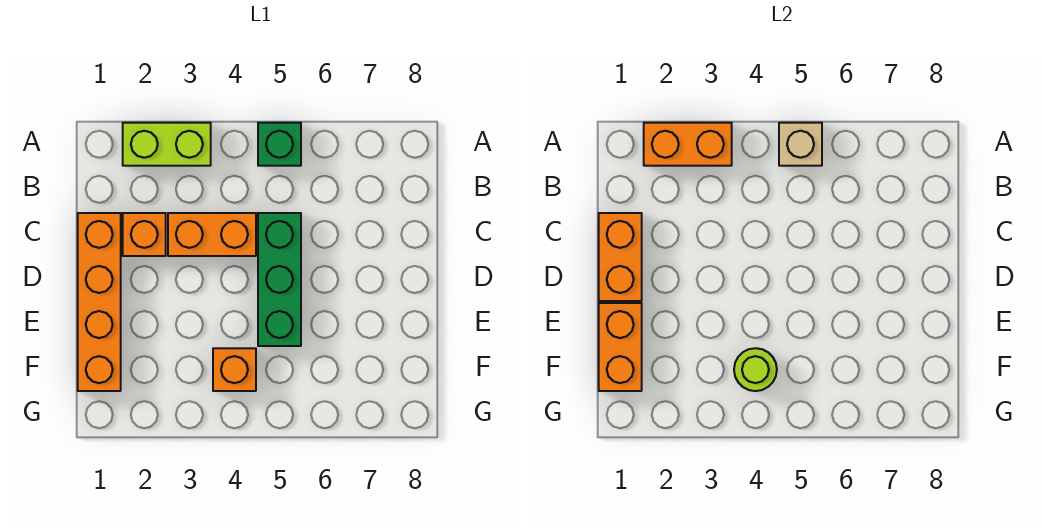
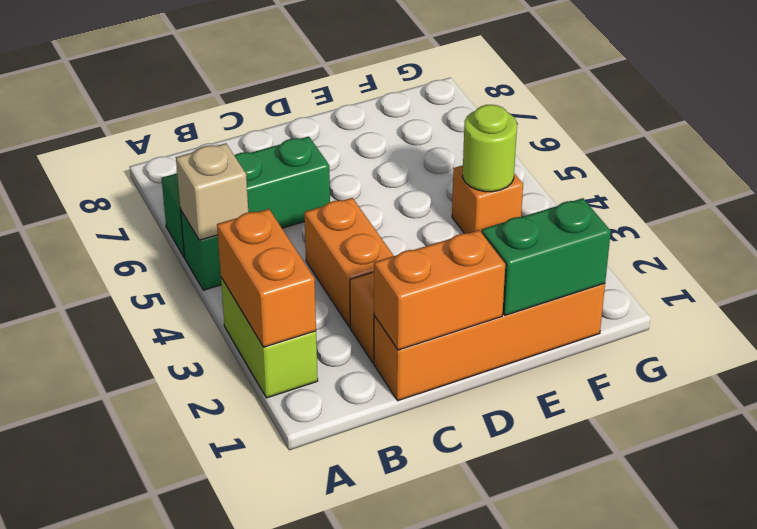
green 1x3 brick [258,213,301,346] -> green 1x3 brick moved to [161,136,330,257]
orange 1x2 brick [599,303,642,391] -> green 1x2 brick [482,198,611,315]

